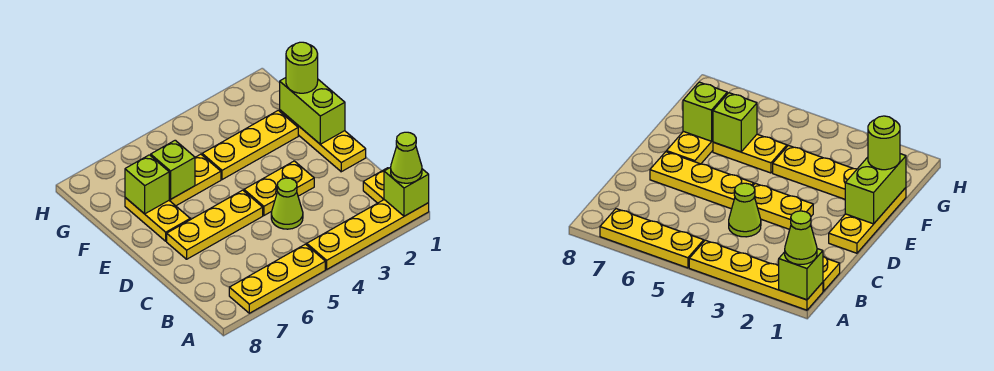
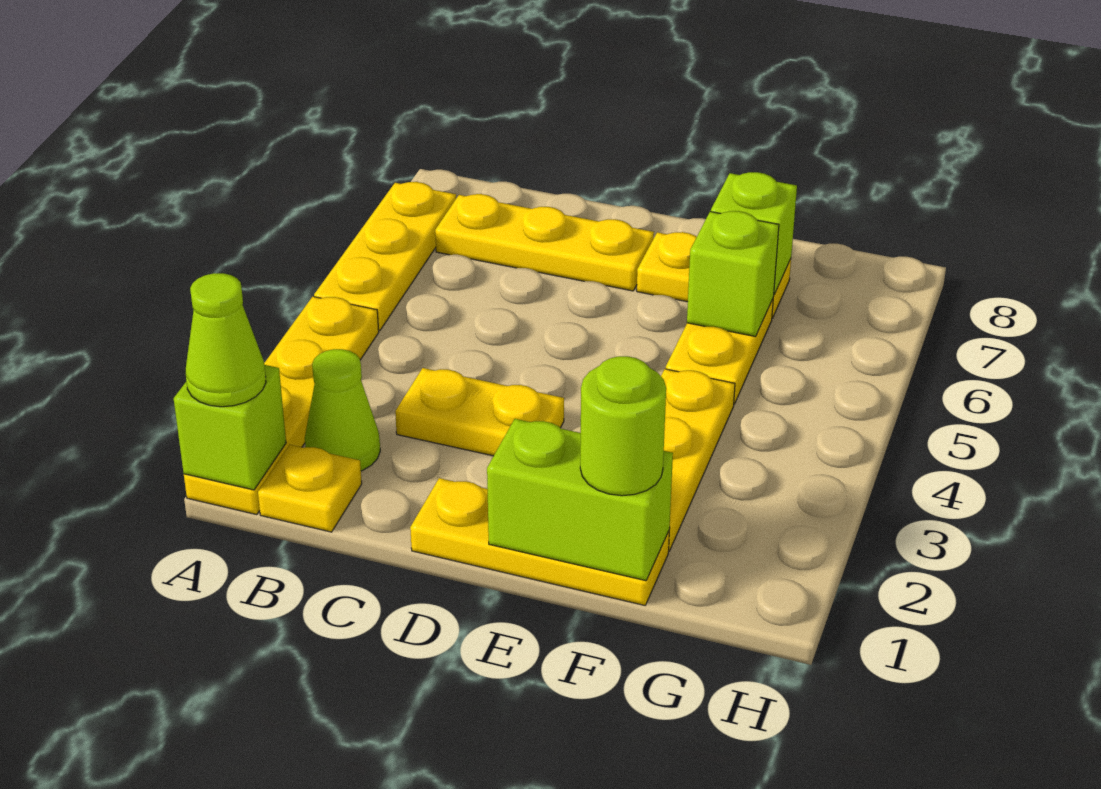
lime 1x1 cone [271,178,303,229] -> lime 1x1 cone moved to [305,349,380,471]
yellow 1x2 plate [244,161,314,215] -> yellow 1x2 plate turned to [395,368,564,456]
yellow 1x3 plate [167,190,263,259] -> yellow 1x3 plate turned to [435,194,654,291]

